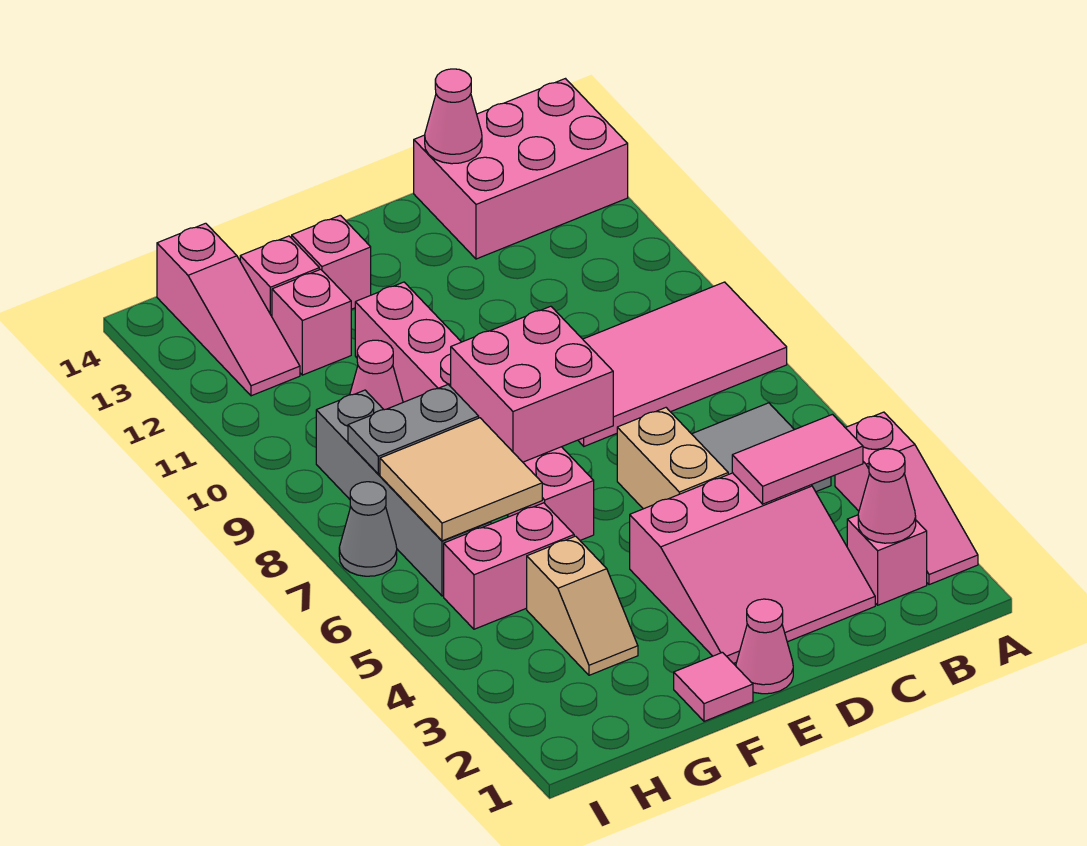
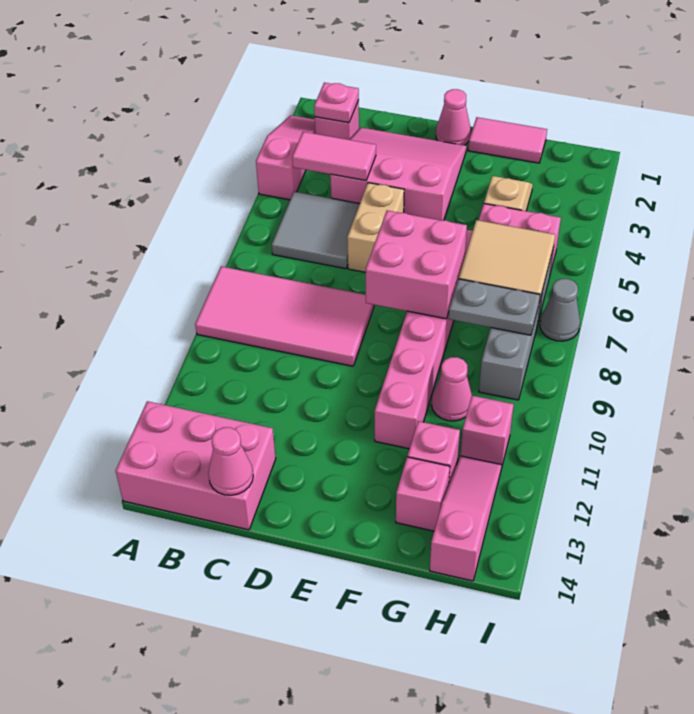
pink 1x1 cone [858,449,916,543] -> pink 1x1 plate [314,83,359,123]
pink 1x1 tile [674,652,753,721] -> pink 1x2 tile [468,117,547,163]
pink 1x1 brick [292,215,371,309] -> pink 1x1 brick moved to [461,396,514,465]

